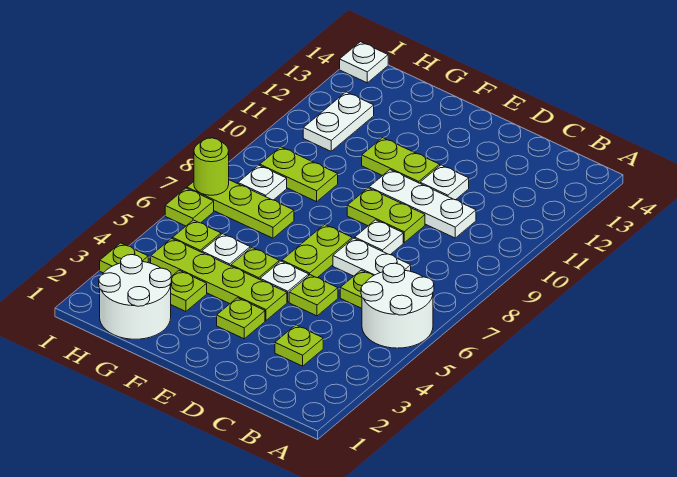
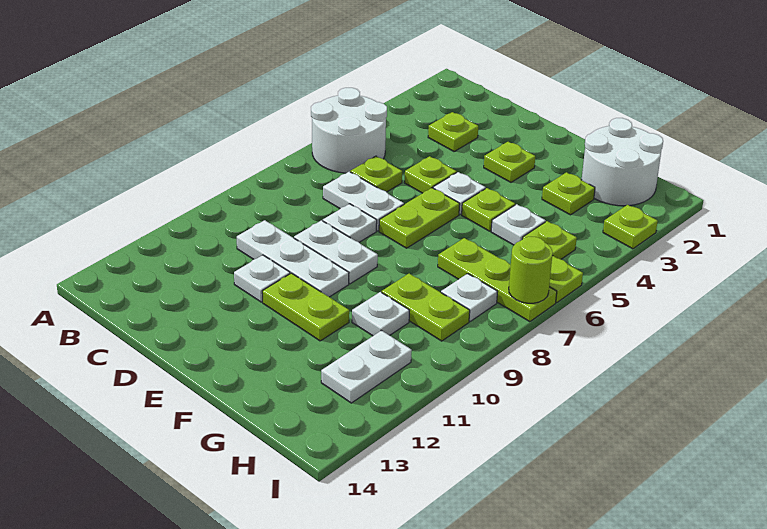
lime 1x2 plate [347,188,425,243] -> white 1x2 plate [294,220,378,284]
lime 1x4 plate [151,238,287,320] -> none
white 1x1 plate [340,42,388,83] -> white 1x1 plate moved to [352,292,409,336]

